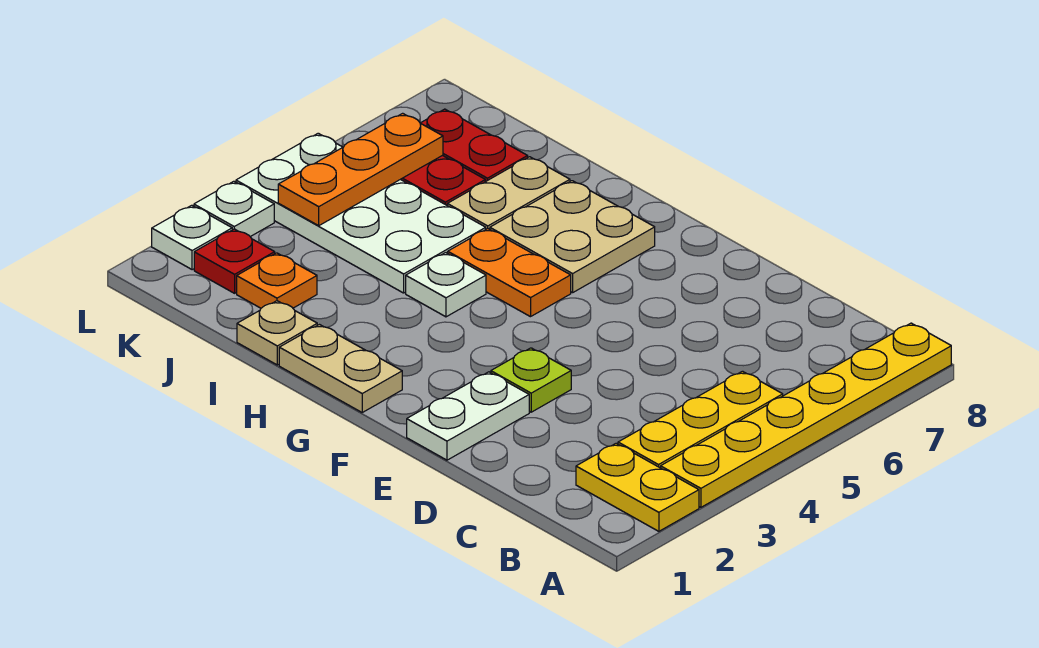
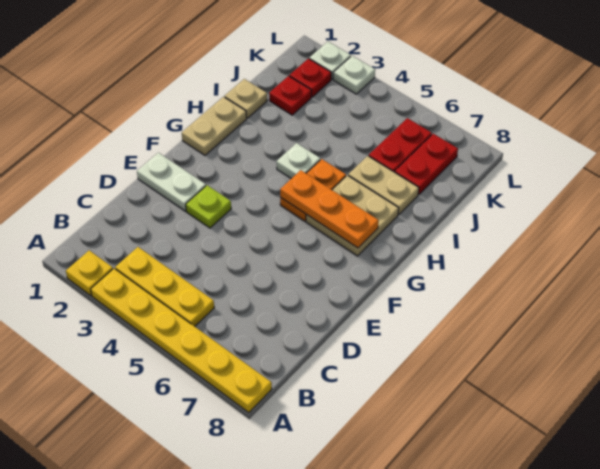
yellow 1x2 plate [576,443,699,531] -> yellow 1x1 plate [66,250,113,296]
white 2x4 plate [236,133,486,293] -> none
orange 1x1 plate [237,253,317,308] -> red 1x1 plate [269,76,312,115]
orange 1x3 plate [278,113,443,226] -> orange 1x3 plate moved to [280,170,379,248]

